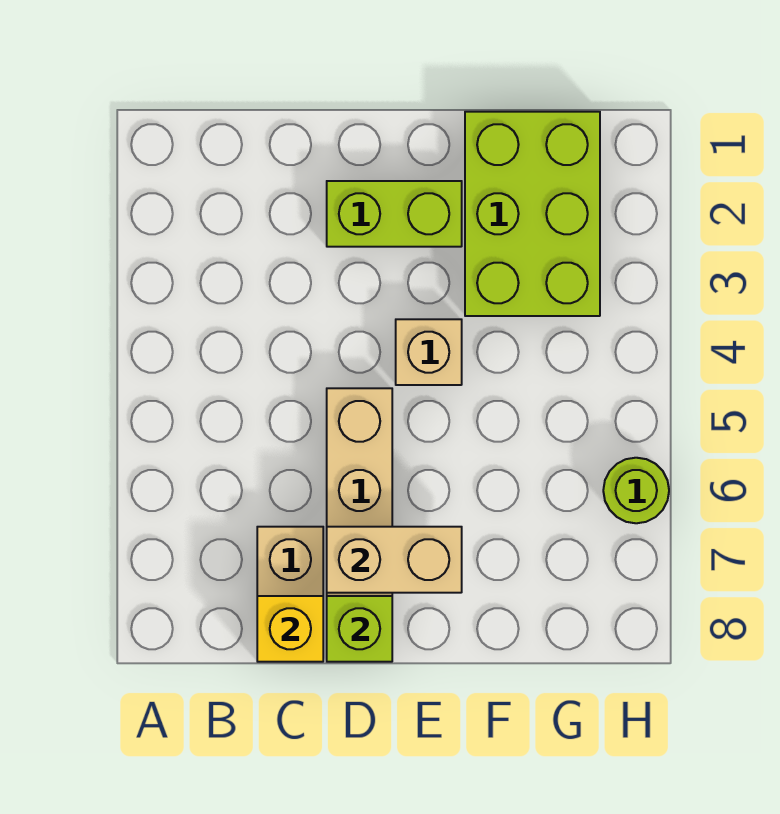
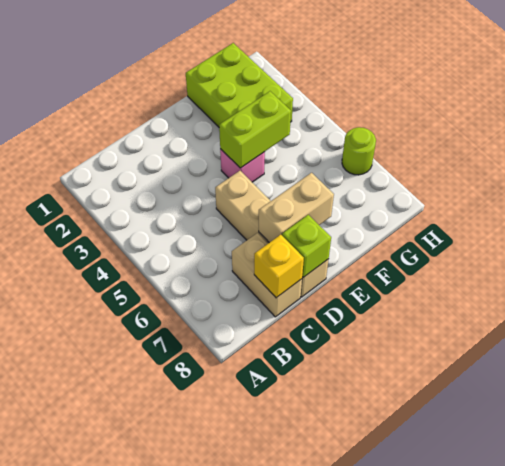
lime 1x2 brick [327,181,462,247] -> lime 1x2 brick moved to [219,91,291,168]
tan 1x1 brick [396,319,462,385] -> pink 1x1 brick [220,149,265,182]

